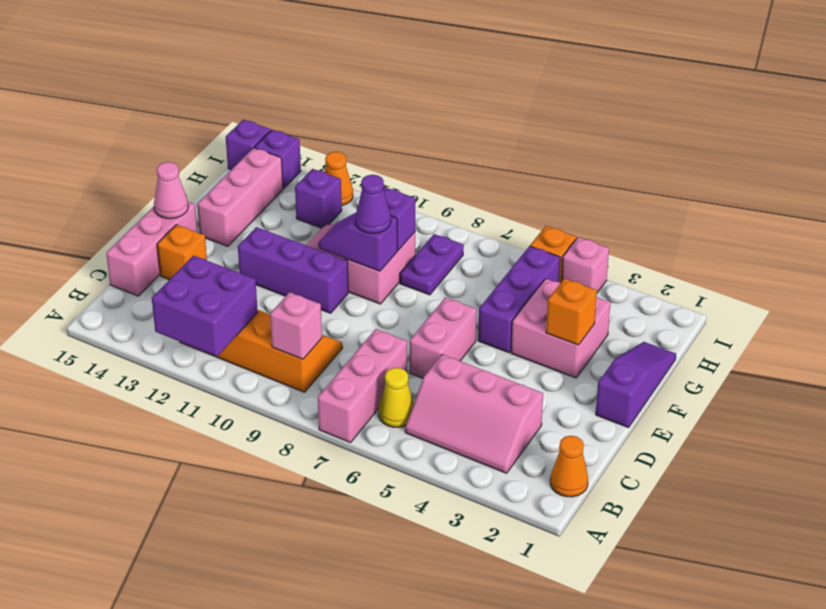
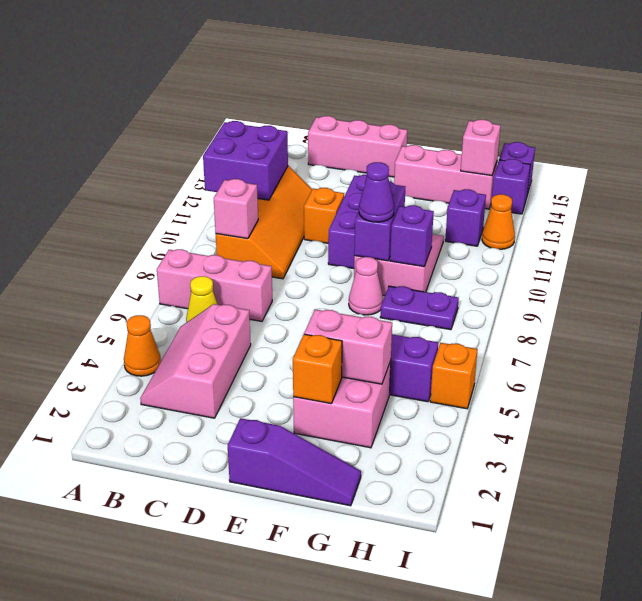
orange 1x1 cone [550,436,588,497] -> orange 1x1 cone moved to [124,315,161,376]
pink 1x2 brick [410,297,477,378] -> pink 1x2 brick moved to [304,309,392,384]
orange 1x1 brick [157,225,207,280] -> orange 1x1 brick moved to [304,188,344,243]
pink 1x1 cone [154,162,188,219] -> pink 1x1 cone moved to [349,257,383,315]
purple 1x2 slope [318,213,397,271] -> purple 1x2 brick [354,181,405,261]
pink 1x1 brick [561,237,609,292] -> pink 1x1 brick moved to [461,120,501,176]

